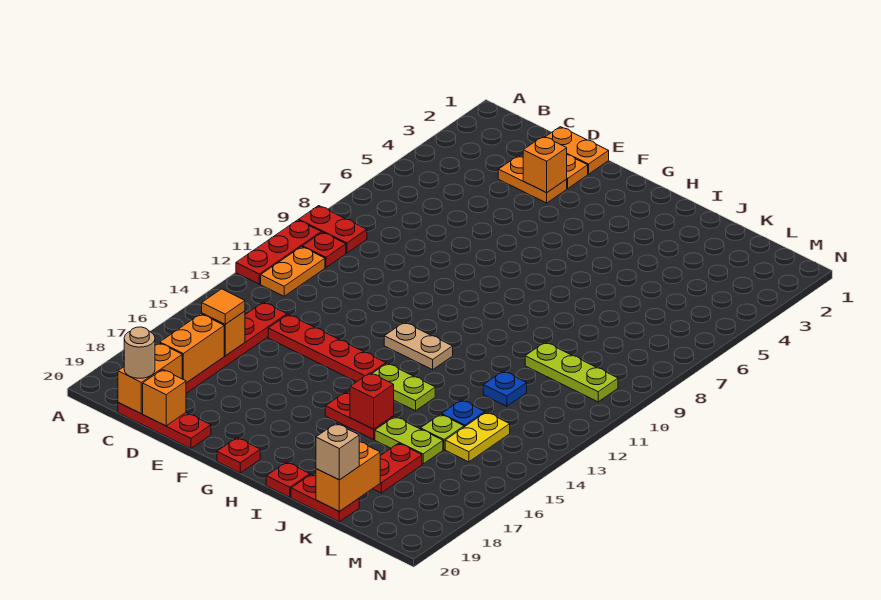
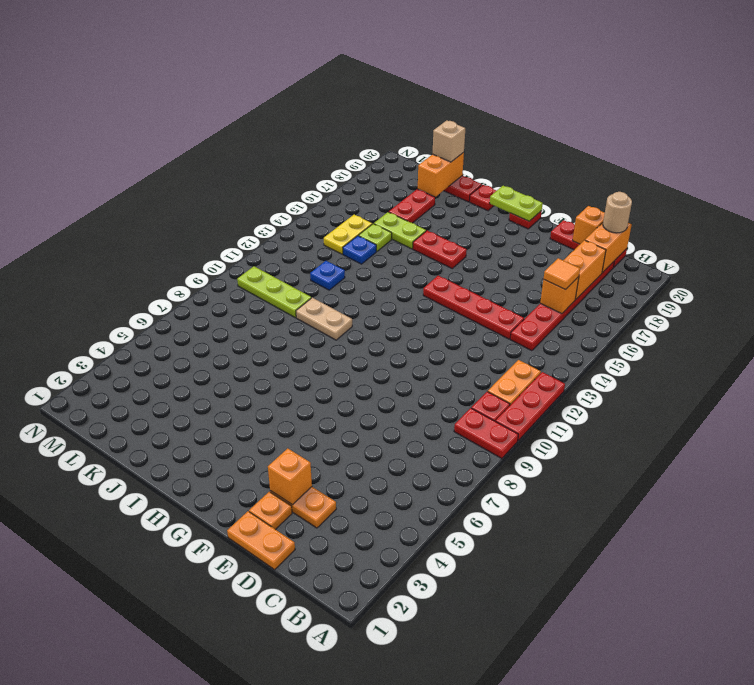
tan 1x2 plate [384,322,453,370] -> tan 1x2 plate moved to [296,298,352,340]
lime 1x2 plate [372,363,435,411] -> lime 1x2 plate moved to [490,186,543,221]
red 1x1 brick [350,373,394,429] -> none

